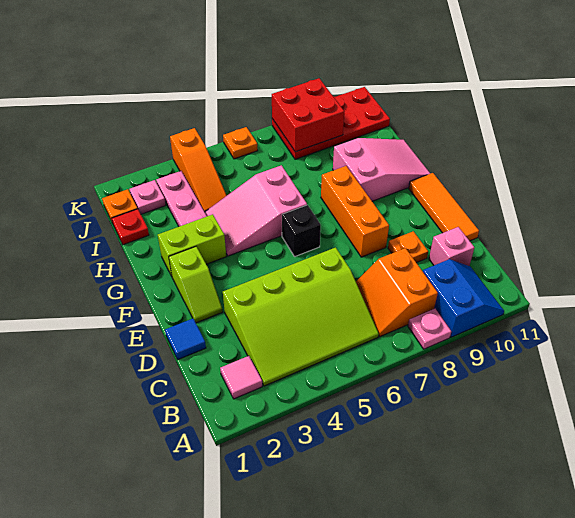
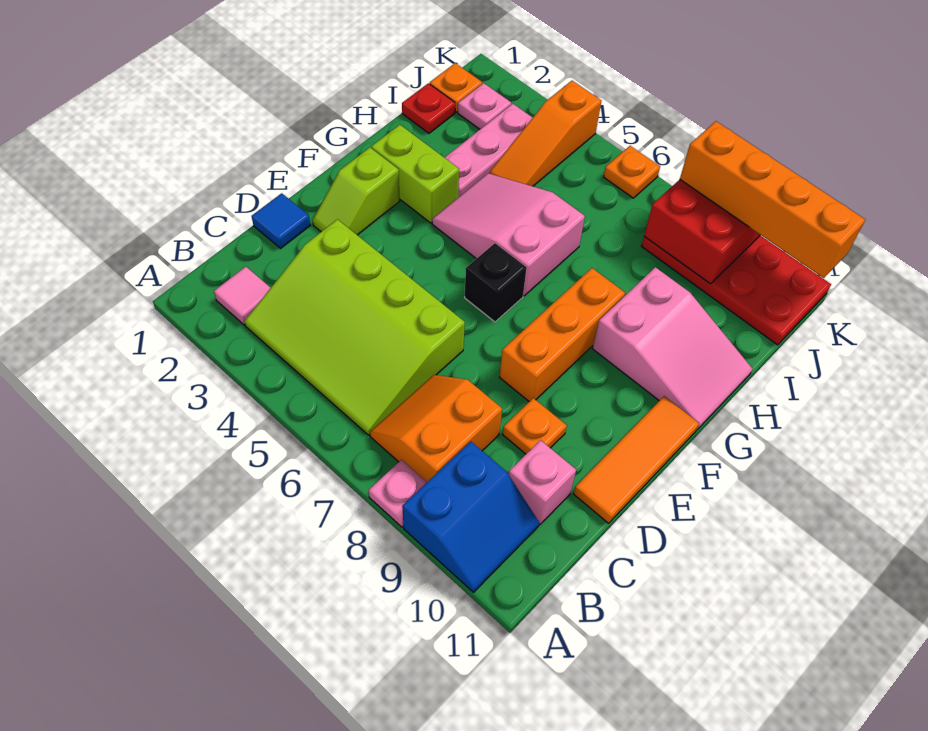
none -> orange 1x4 brick [680,121,865,278]

